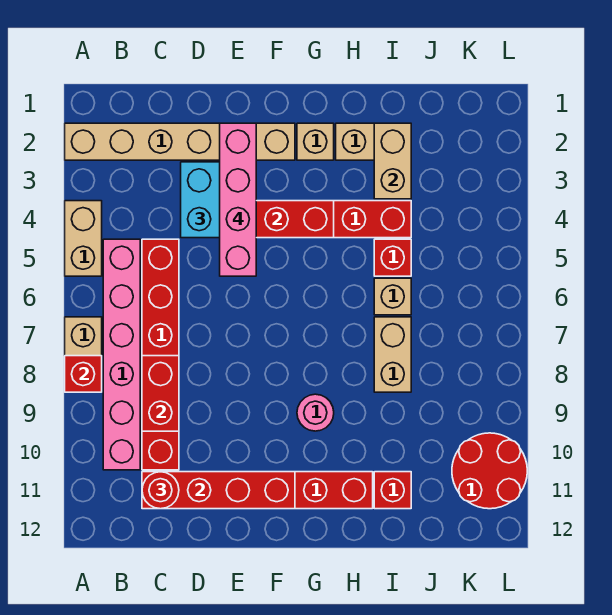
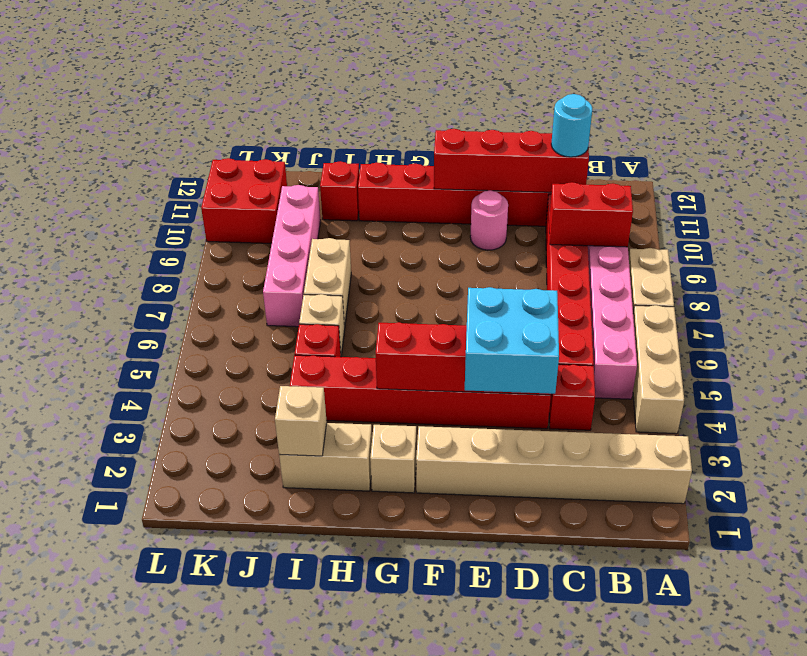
tan 1x2 brick [65,201,102,276] -> tan 1x3 brick [633,305,684,434]
red 1x1 brick [65,356,102,392] -> red 1x1 brick moved to [549,364,595,430]
red 1x2 brick [142,356,179,431] -> red 1x2 brick turned to [549,182,633,247]
red 1x1 round brick [142,472,179,509] -> cyan 1x1 round brick [551,94,593,157]
pink 1x4 brick [220,123,256,276] -> pink 1x4 brick moved to [263,185,321,327]
pink 1x1 round brick [297,394,334,431] -> pink 1x1 round brick moved to [470,190,508,250]
tan 1x2 brick [374,123,411,199] -> tan 1x1 brick [275,386,327,456]
red 2x2 round brick [452,433,527,509] -> red 2x2 brick [201,158,287,243]

